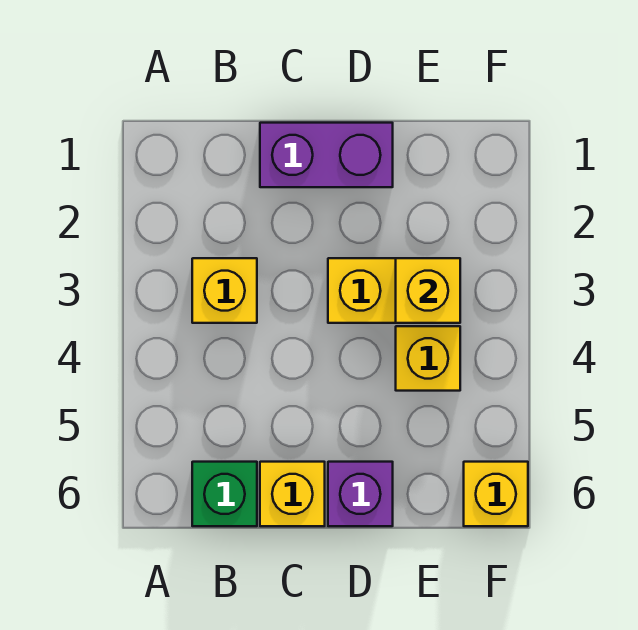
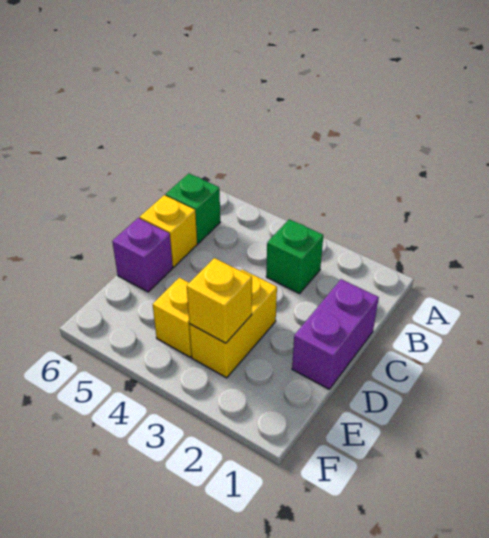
yellow 1x1 brick [192,258,257,323] -> green 1x1 brick [266,219,323,293]
yellow 1x1 brick [464,462,528,526] -> none

